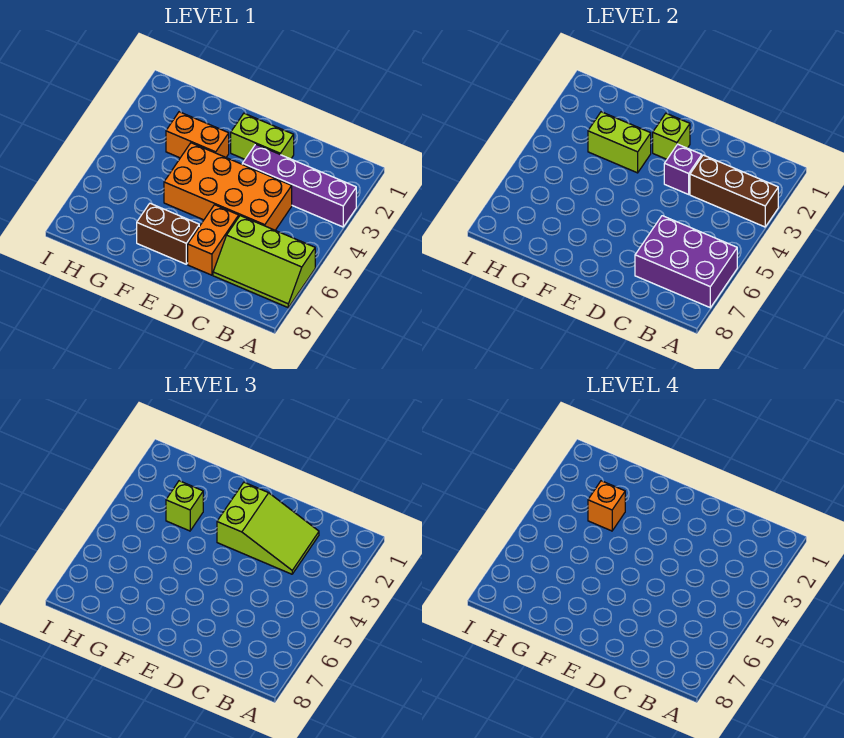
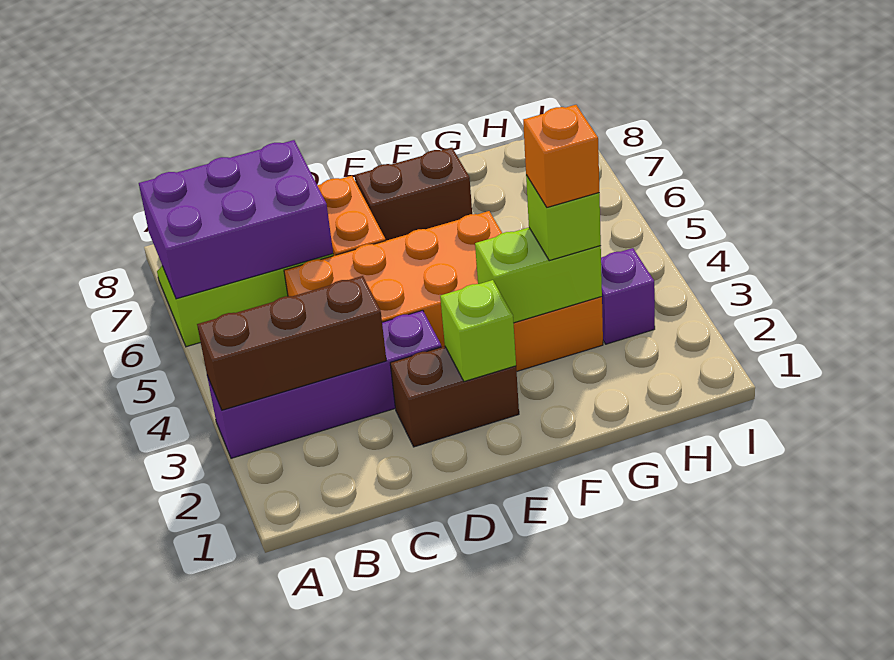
lime 2x3 slope [217,482,319,574] -> none
lime 1x2 brick [231,113,294,159] -> brown 1x2 brick [390,346,519,447]
purple 1x1 brick [664,144,702,194] -> purple 1x1 brick moved to [601,248,655,344]

